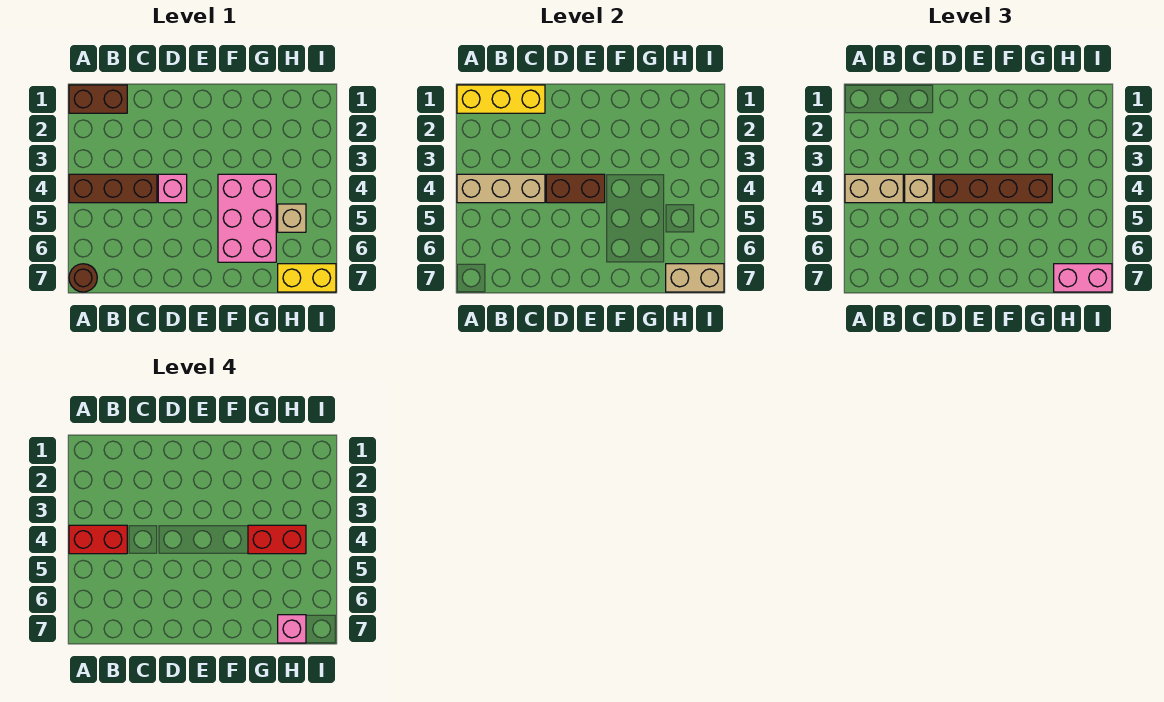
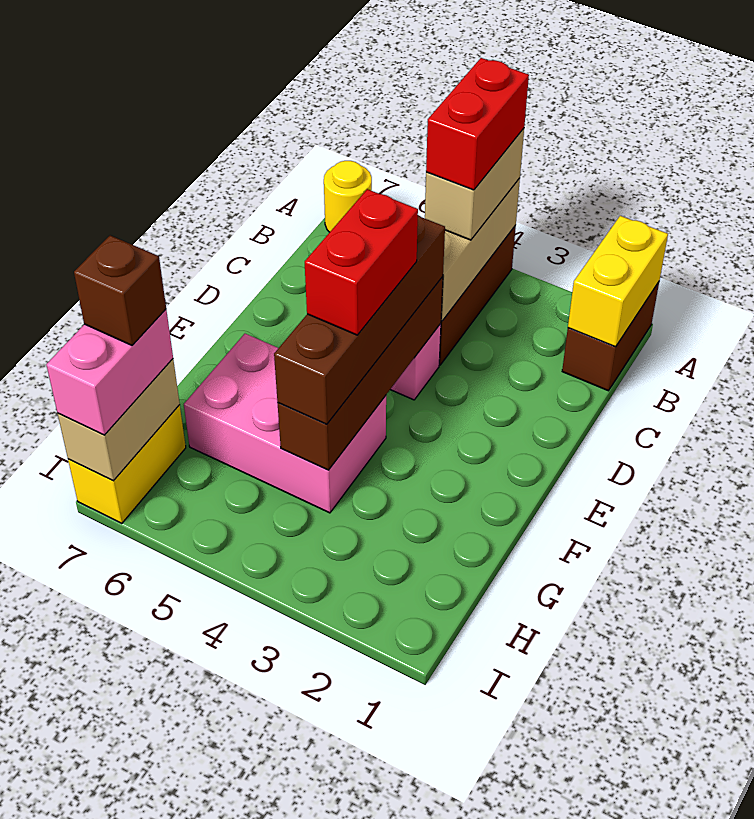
yellow 1x3 brick [457,85,545,113] -> yellow 1x2 brick [568,216,668,347]
brown 1x1 round brick [69,264,97,292] -> yellow 1x1 round brick [324,161,372,232]
tan 1x1 brick [905,174,933,203] -> none
brown 1x2 brick [546,174,605,203] -> brown 1x4 brick [278,277,443,470]
red 1x2 brick [248,525,306,554] -> red 1x2 brick moved to [305,189,418,335]
tan 1x1 brick [278,204,306,232] -> none
pink 1x1 brick [278,615,306,643] -> brown 1x1 brick [74,235,166,345]

